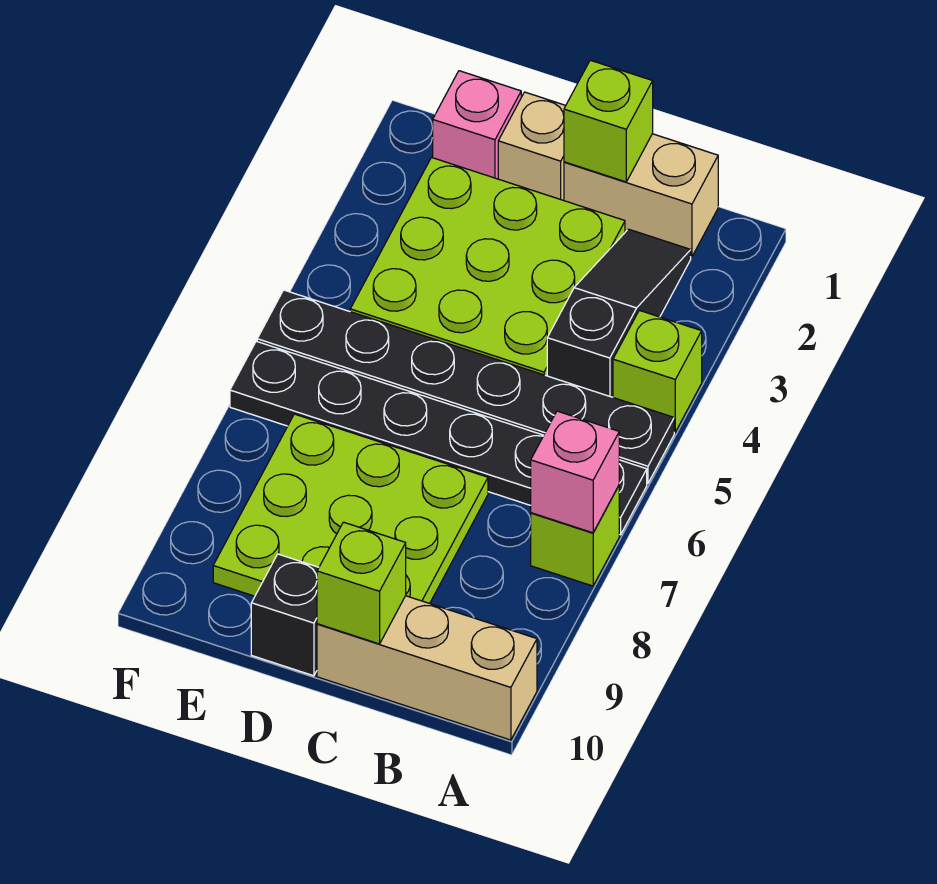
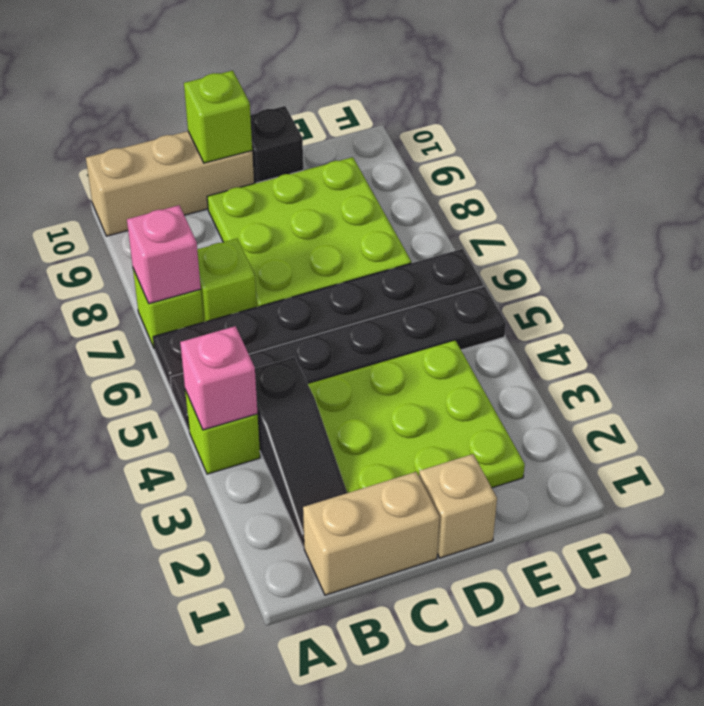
lime 1x1 brick [564,60,653,182] -> lime 1x1 brick moved to [197,239,257,322]
pink 1x1 brick [433,71,521,179] -> pink 1x1 brick moved to [180,326,258,430]

